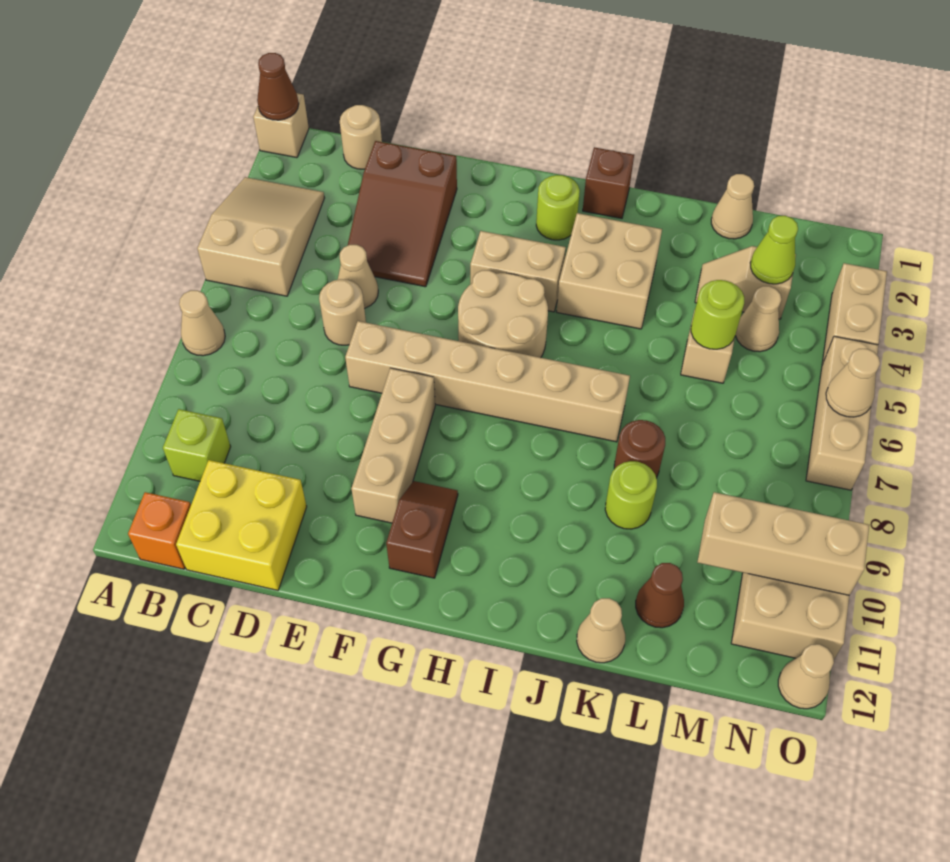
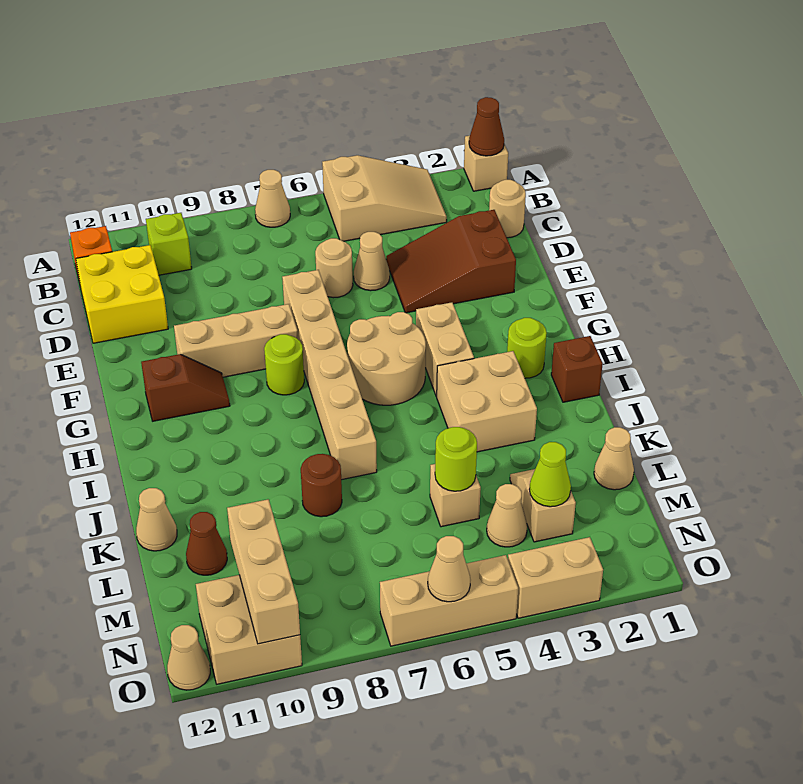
lime 1x1 round brick [605,461,657,529] -> lime 1x1 round brick moved to [264,334,304,395]

